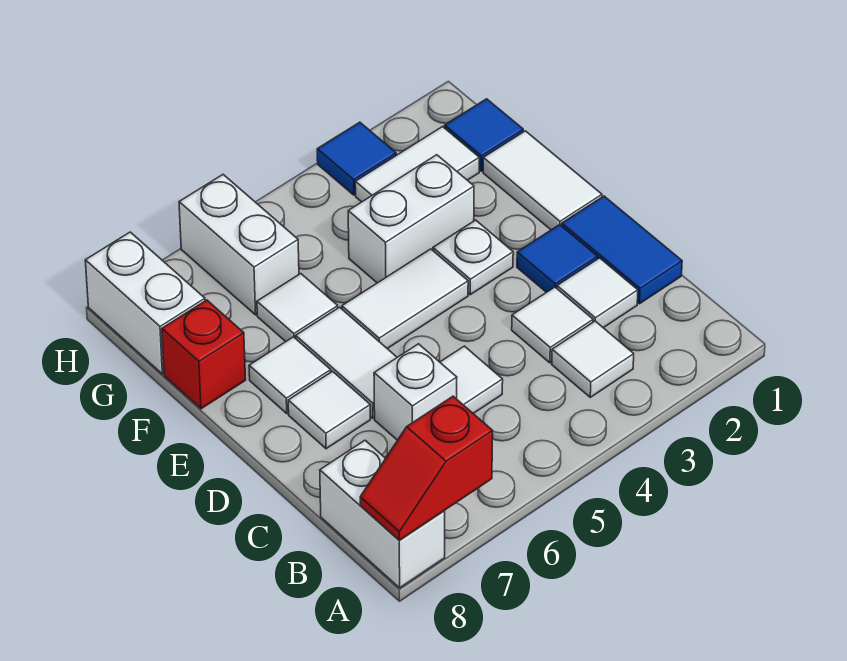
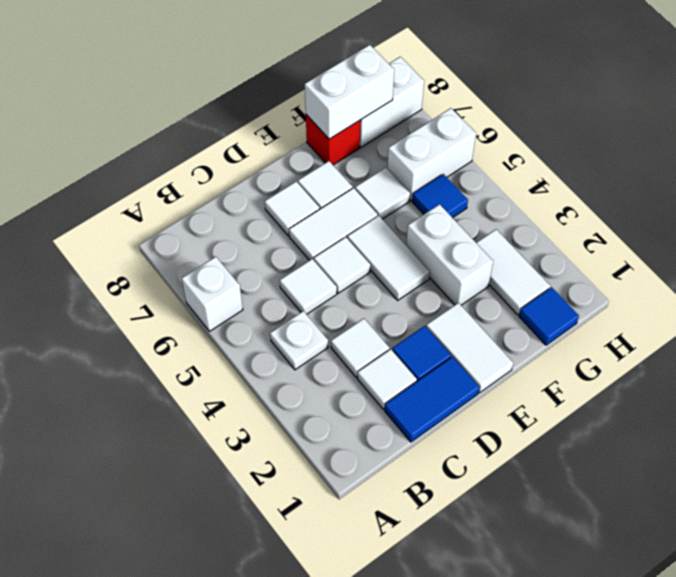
red 1x2 slope [360,396,493,540] -> none
white 1x2 brick [320,440,445,588] -> white 1x2 brick moved to [305,45,394,139]
white 1x1 tile [552,321,634,397] -> white 1x1 tile moved to [314,237,370,293]
white 1x1 brick [374,344,457,440] -> white 1x1 brick moved to [182,257,243,331]
white 1x2 tile [483,131,602,230] -> white 1x2 tile turned to [426,303,513,393]
white 1x1 plate [433,220,513,295] -> white 1x1 plate moved to [270,311,328,370]
blue 1x1 tile [317,122,396,195] -> blue 1x1 tile moved to [412,174,468,218]

